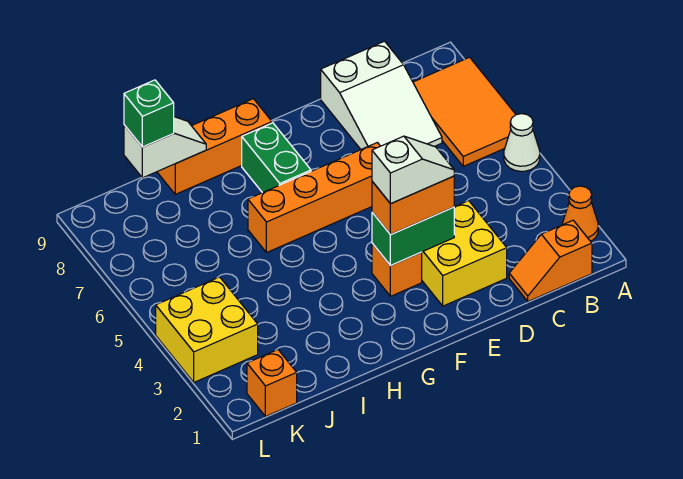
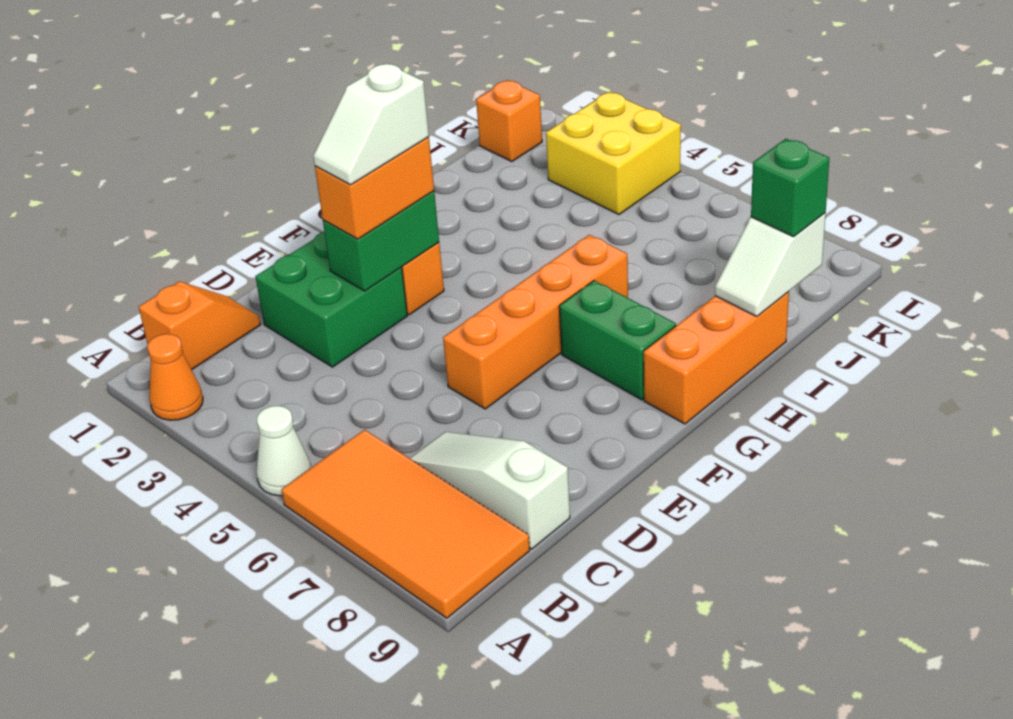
orange 2x3 tile [413,57,516,166] -> orange 2x4 tile [281,430,530,618]
white 2x3 slope [321,41,442,149] -> white 1x3 slope [410,432,570,549]
yellow 2x2 brick [422,201,507,306] -> green 2x2 brick [255,232,407,367]

